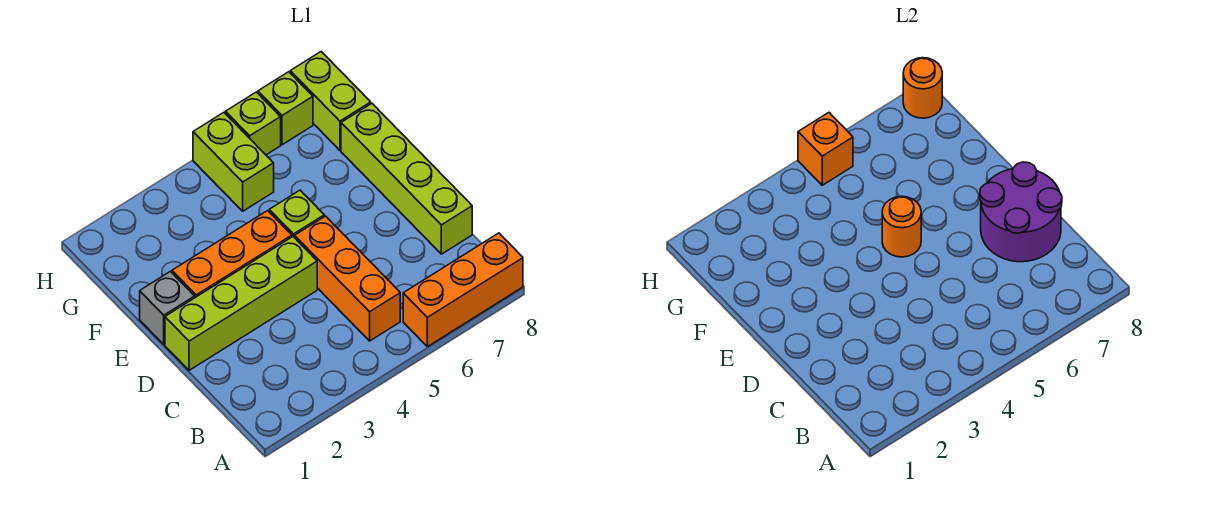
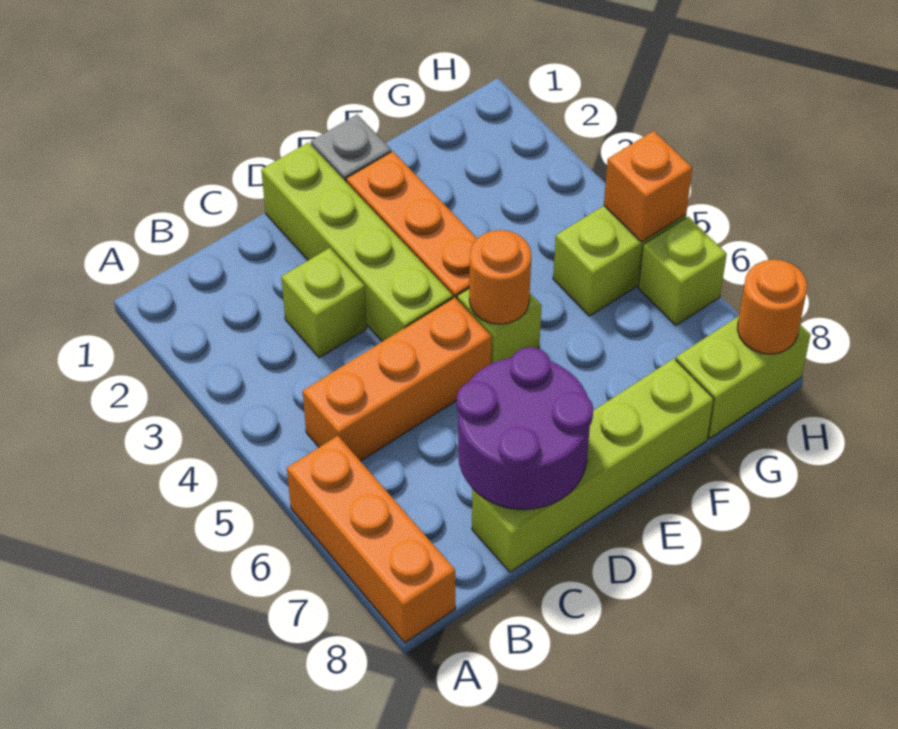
lime 1x1 brick [258,72,313,145] -> lime 1x1 brick moved to [281,248,367,358]

